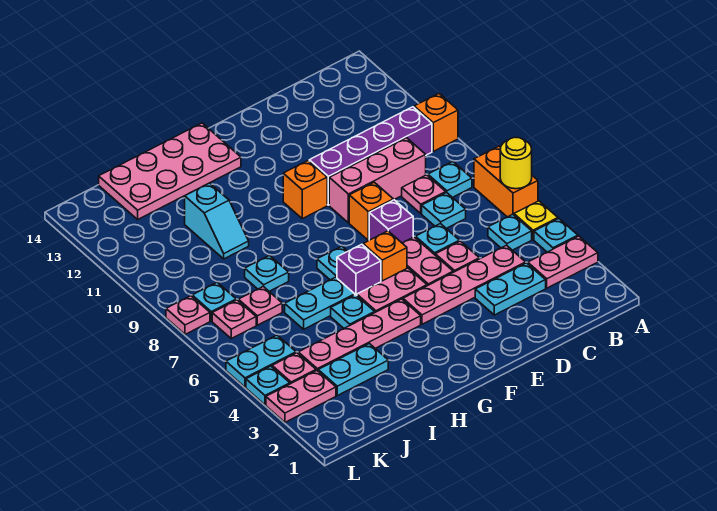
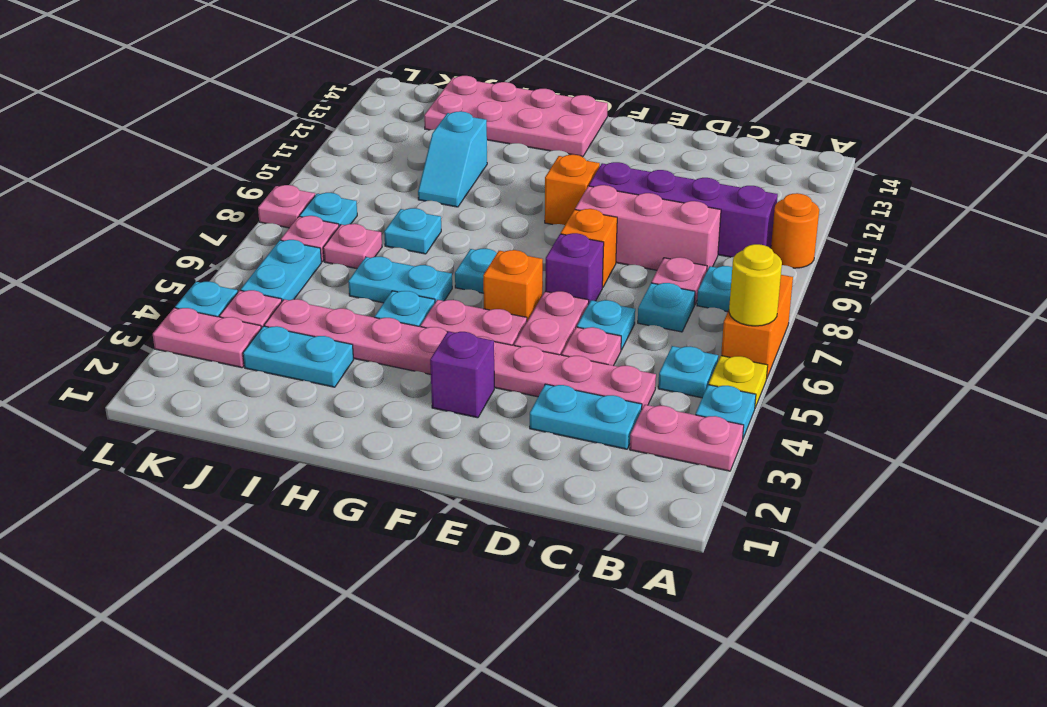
orange 1x1 brick [414,94,458,151] -> orange 1x1 round brick [771,193,819,268]
purple 1x1 brick [337,244,381,295] -> purple 1x1 brick moved to [430,331,494,418]
cyan 1x2 plate [226,335,296,387] -> cyan 1x2 plate turned to [241,240,321,301]

